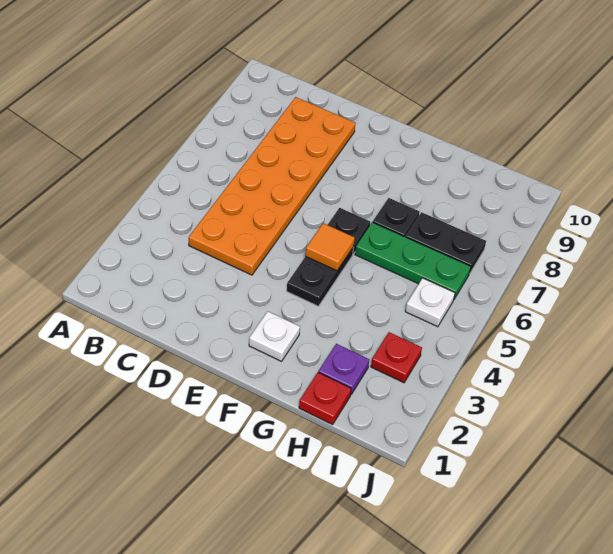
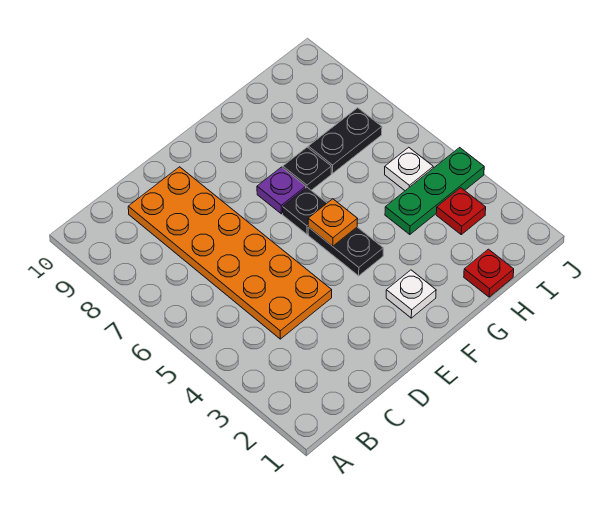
orange 1x1 tile [305,223,355,271] -> orange 1x1 plate [308,199,357,246]
green 1x3 plate [355,222,471,299] -> green 1x3 plate moved to [385,148,484,235]
purple 1x1 plate [319,344,369,394] -> purple 1x1 plate moved to [257,167,306,214]

